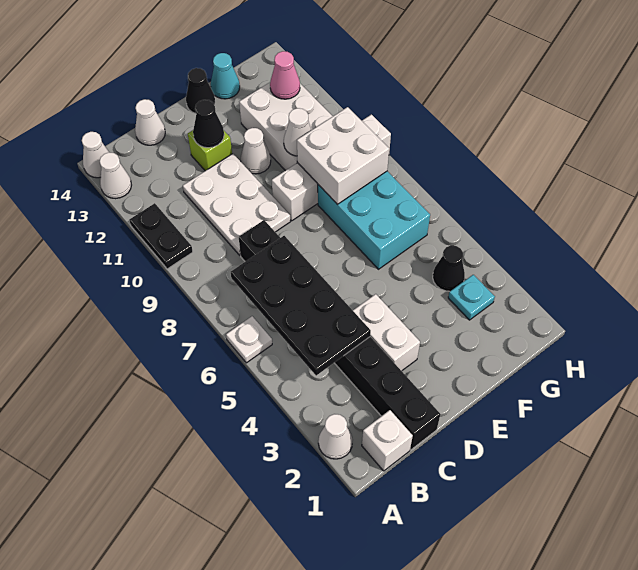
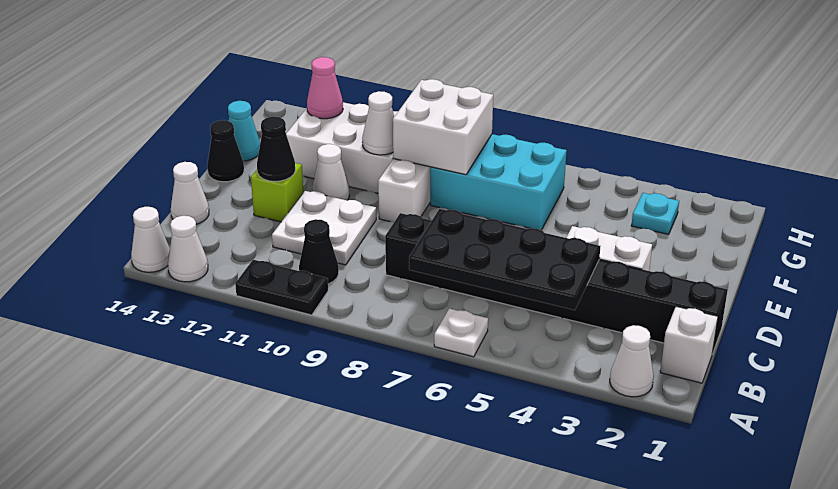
white 2x3 plate [183,154,290,255] -> white 2x2 plate [272,191,376,265]
black 1x1 cone [433,245,465,291] -> black 1x1 cone moved to [299,219,339,284]

